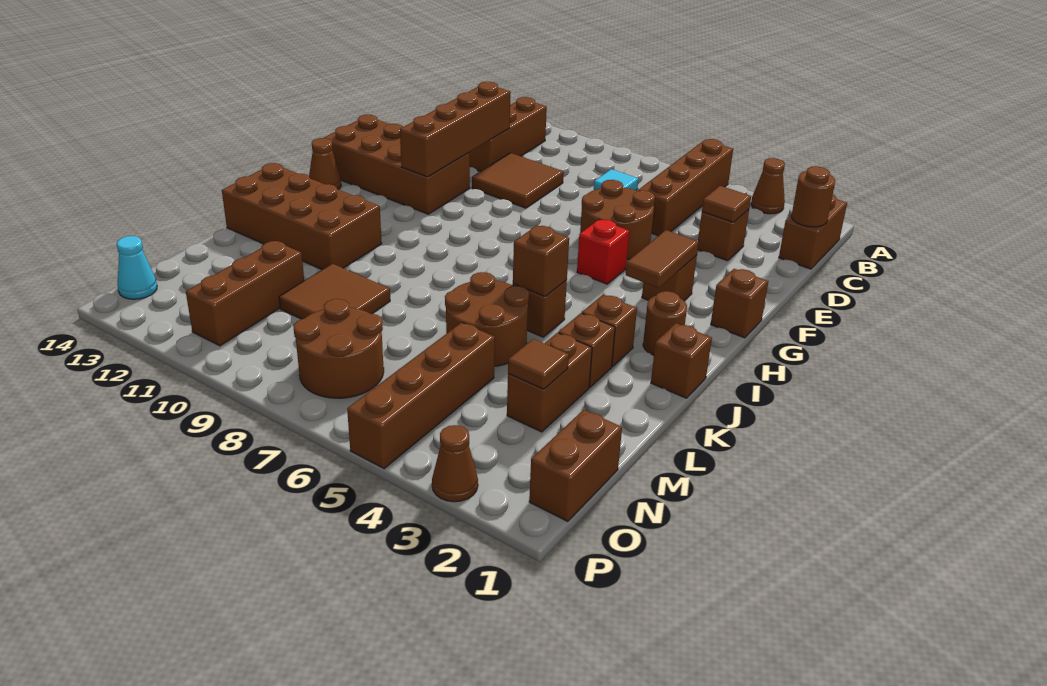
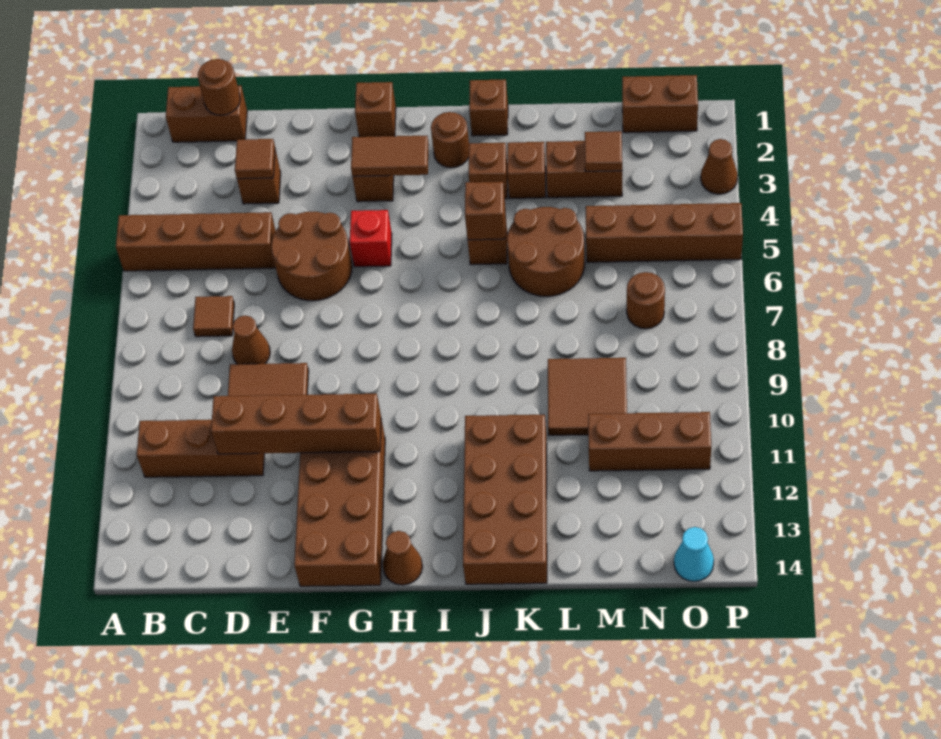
brown 1x1 cone [751,158,785,214] -> brown 1x1 cone moved to [232,316,270,364]
cyan 1x1 tile [594,169,638,191] -> brown 1x1 tile [193,296,234,337]
brown 2x2 round brick [293,299,384,398] -> brown 1x1 round brick [627,272,665,329]

